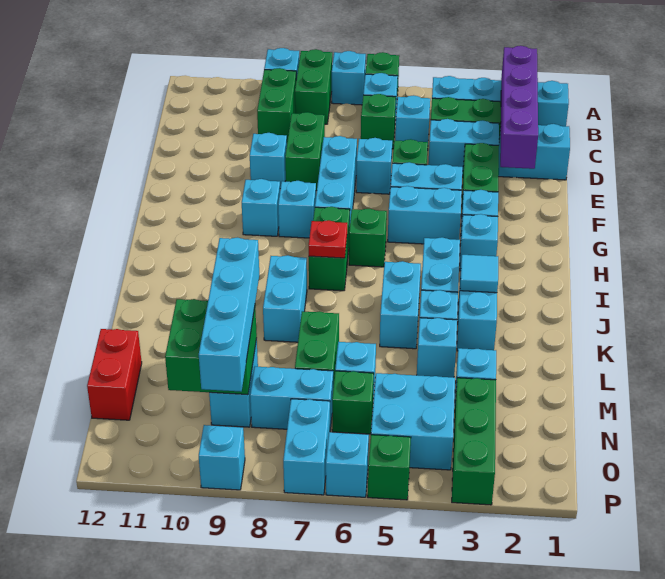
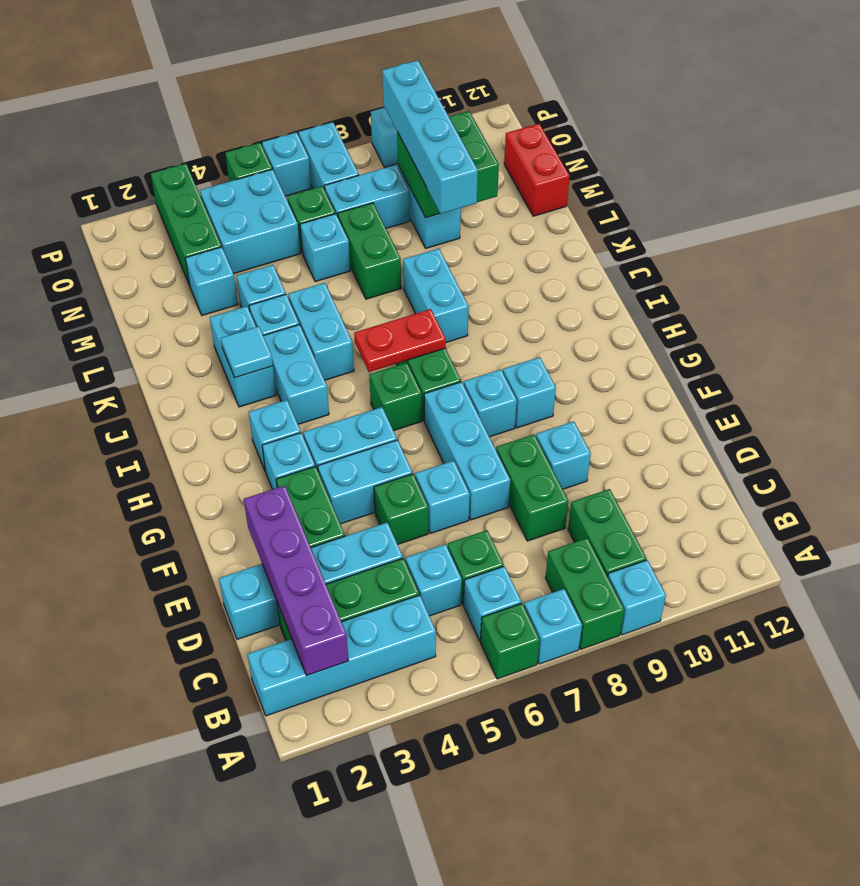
red 1x1 plate [309,220,347,258] -> red 1x2 plate [354,309,446,372]

